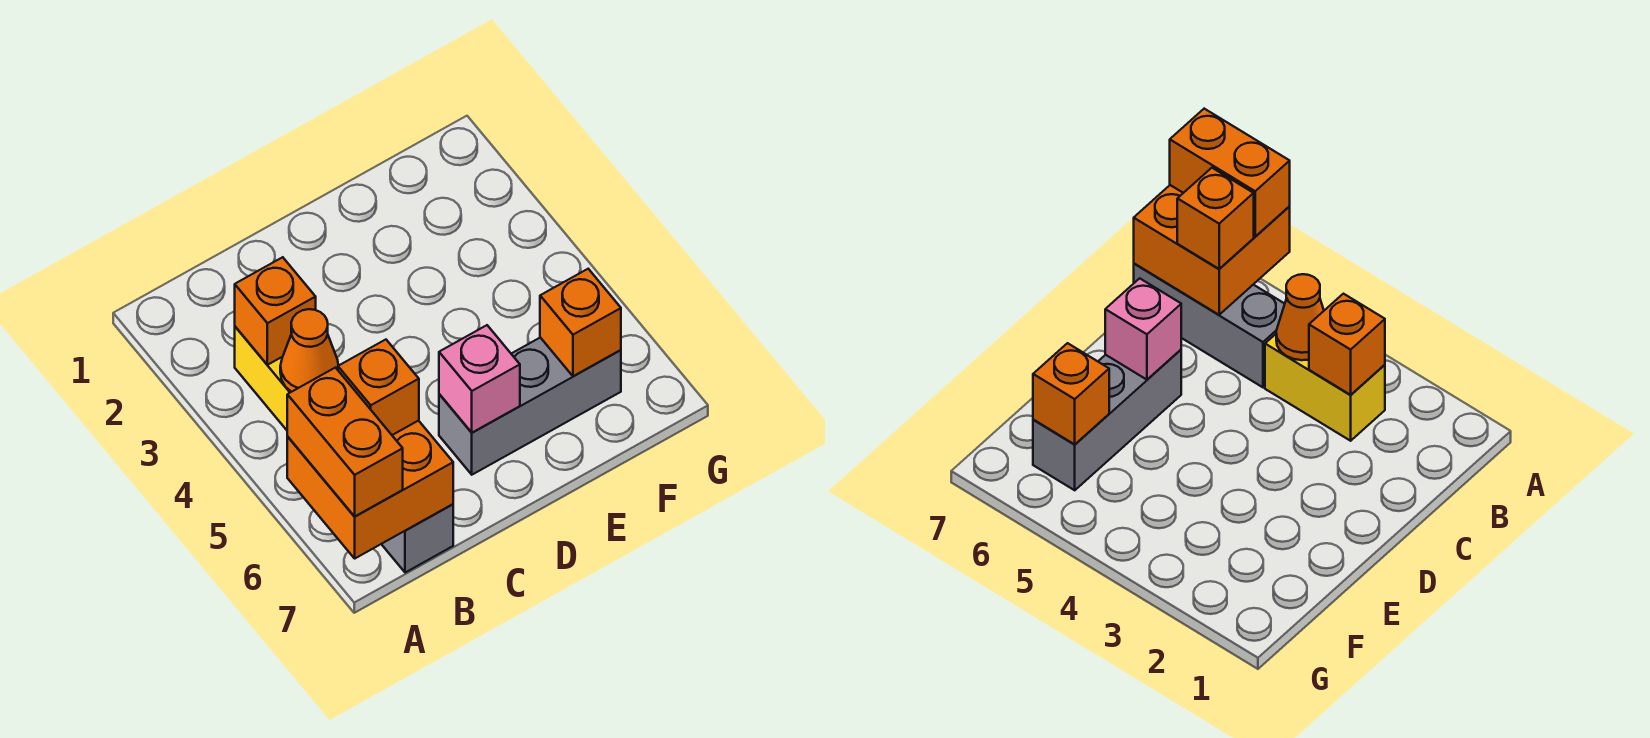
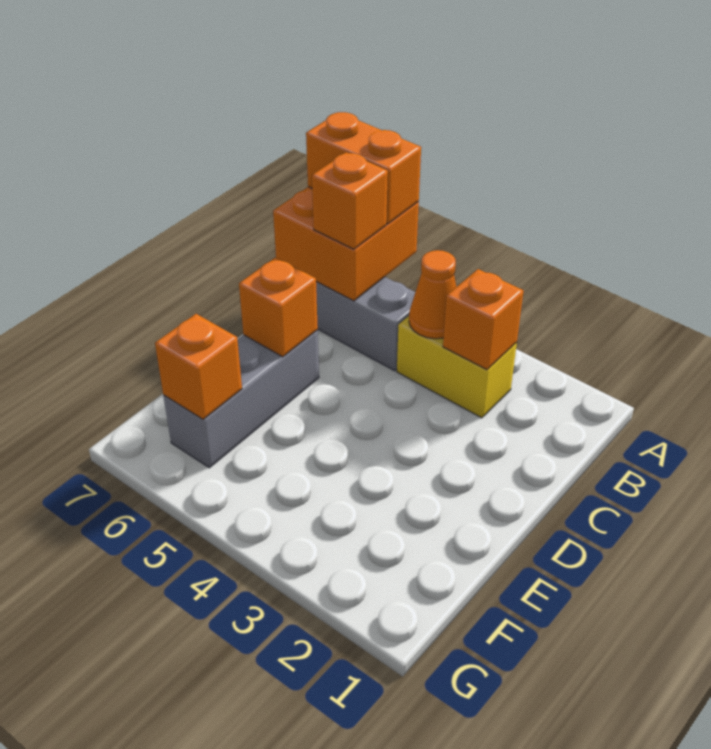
pink 1x1 brick [439,325,520,433] -> orange 1x1 brick [239,258,318,357]

